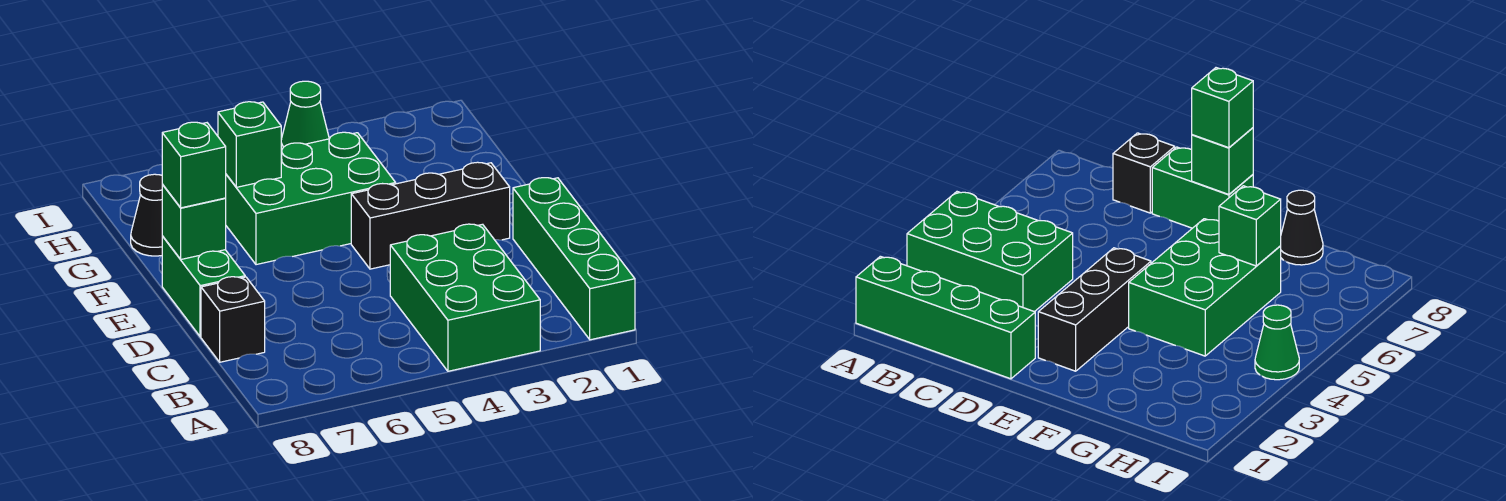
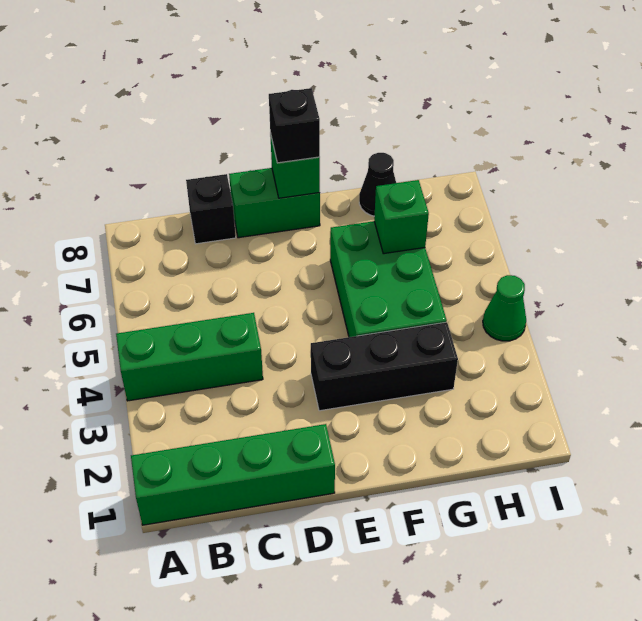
green 2x3 brick [390,224,540,371] -> green 1x3 brick [116,313,263,401]
black 1x3 brick [351,162,510,269] -> black 1x3 brick turned to [311,322,458,411]
green 1x1 brick [162,122,226,208] -> black 1x1 brick [269,88,320,163]

